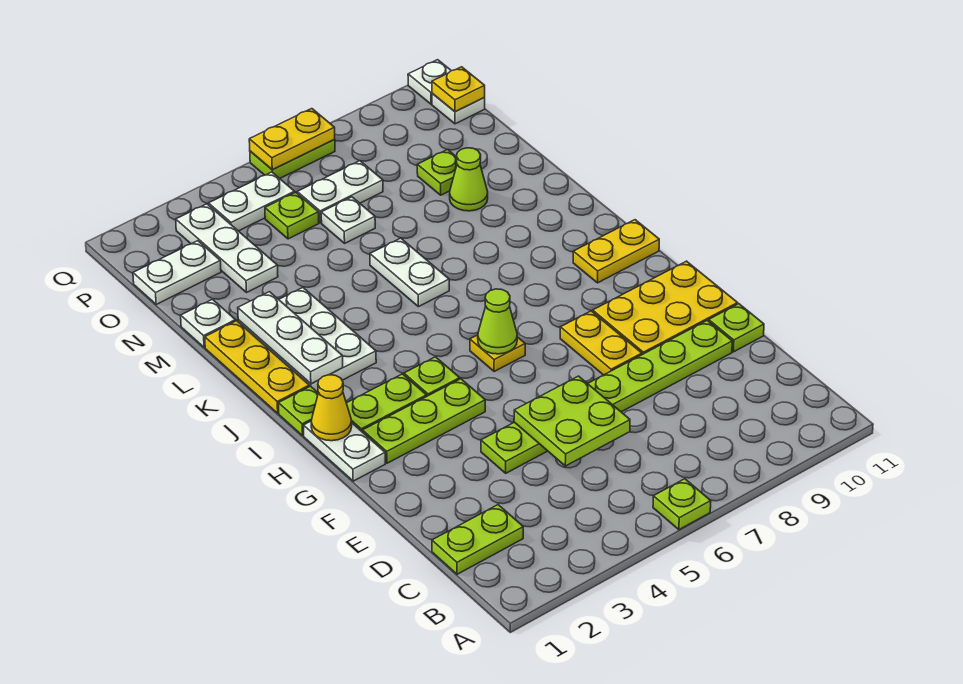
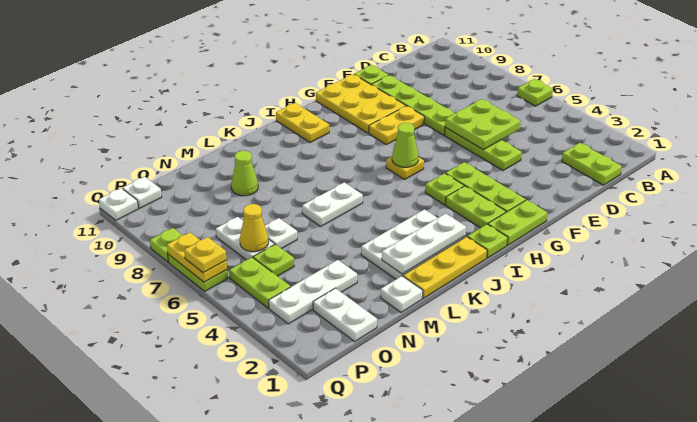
white 1x2 plate [303,421,385,481] -> lime 1x2 plate [488,200,547,245]
yellow 1x1 cone [311,375,352,441] -> yellow 1x1 cone moved to [240,204,269,252]
lime 1x1 plate [417,150,457,195] -> lime 1x1 plate moved to [150,228,182,262]
white 1x2 plate [209,172,295,231] -> lime 1x2 plate [229,257,290,308]
yellow 1x1 plate [432,67,485,112] -> yellow 1x1 plate moved to [184,237,227,273]

